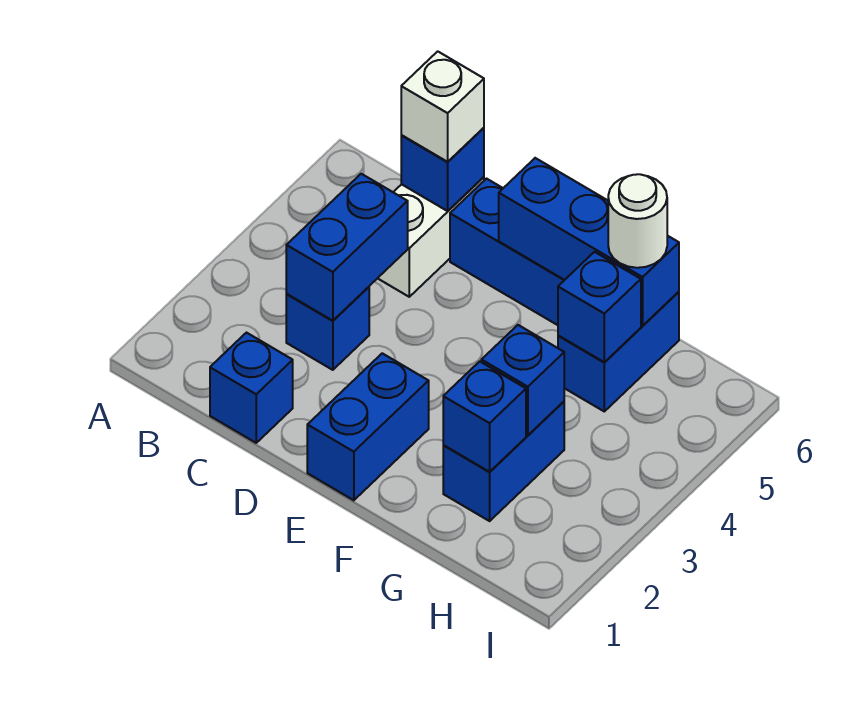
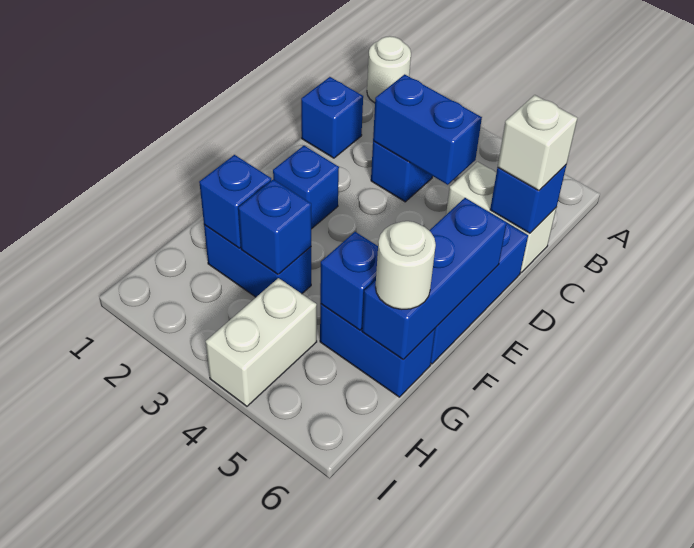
none -> white 1x1 round brick [367,36,411,103]
blue 1x2 brick [307,353,429,500] -> blue 1x1 brick [273,146,339,229]
none -> white 1x2 brick [205,278,317,406]

